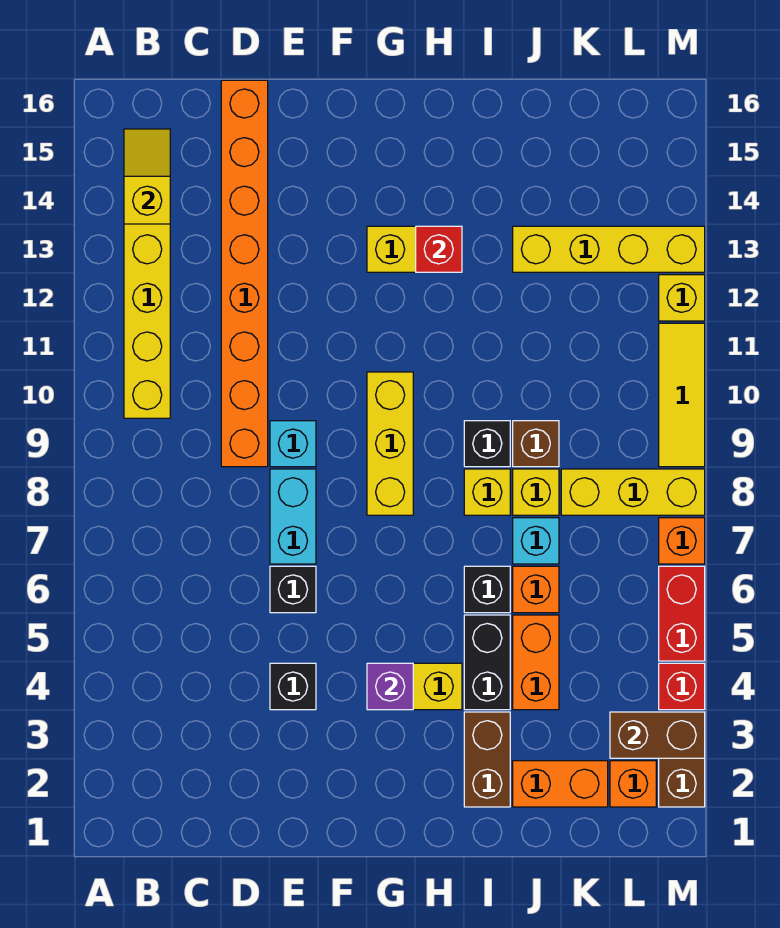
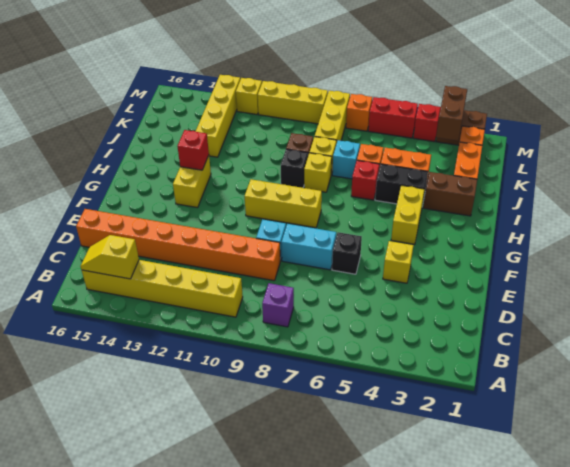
black 1x1 brick [270,663,316,710] -> yellow 1x1 brick [383,241,413,283]
purple 1x1 brick [367,663,413,710] -> purple 1x1 brick moved to [262,283,294,327]
black 1x1 brick [464,566,510,613] -> red 1x1 brick [351,160,379,200]
yellow 1x3 tile [659,323,705,467] -> yellow 1x3 brick [258,81,328,124]

